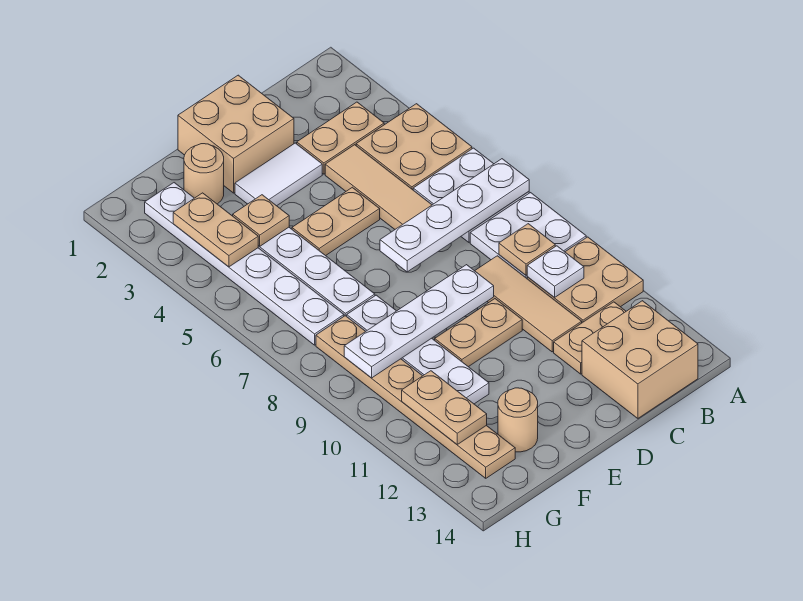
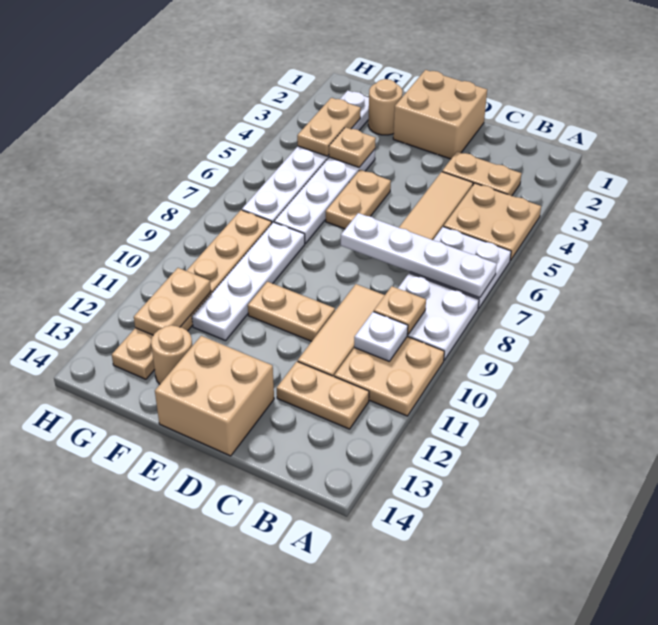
tan 2x2 brick [582,301,698,418] -> tan 2x2 brick moved to [155,336,274,456]
white 1x2 tile [235,143,322,206] -> none
tan 1x2 plate [292,187,380,256] -> tan 1x2 plate turned to [326,170,391,229]
white 1x4 plate [344,265,494,378] -> none

